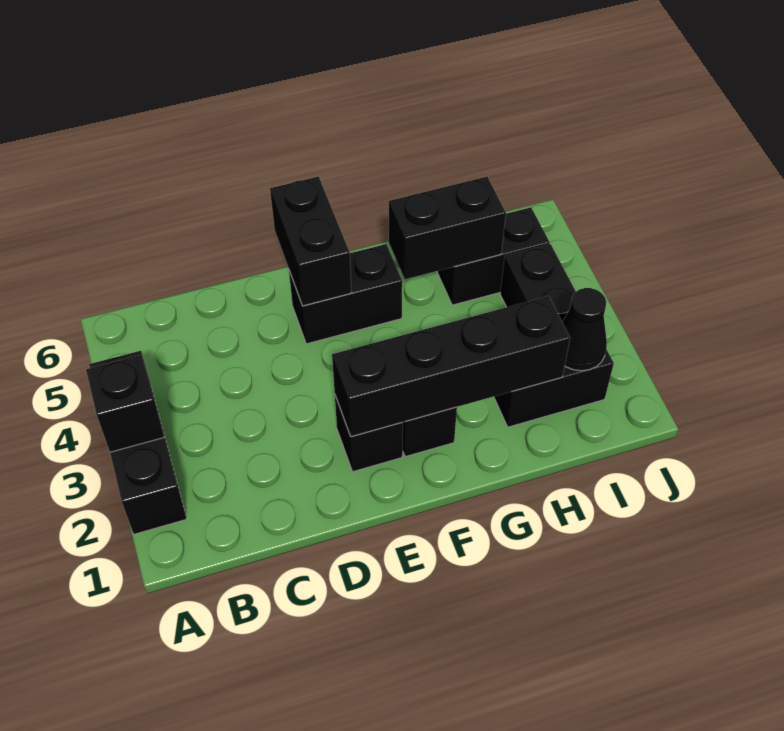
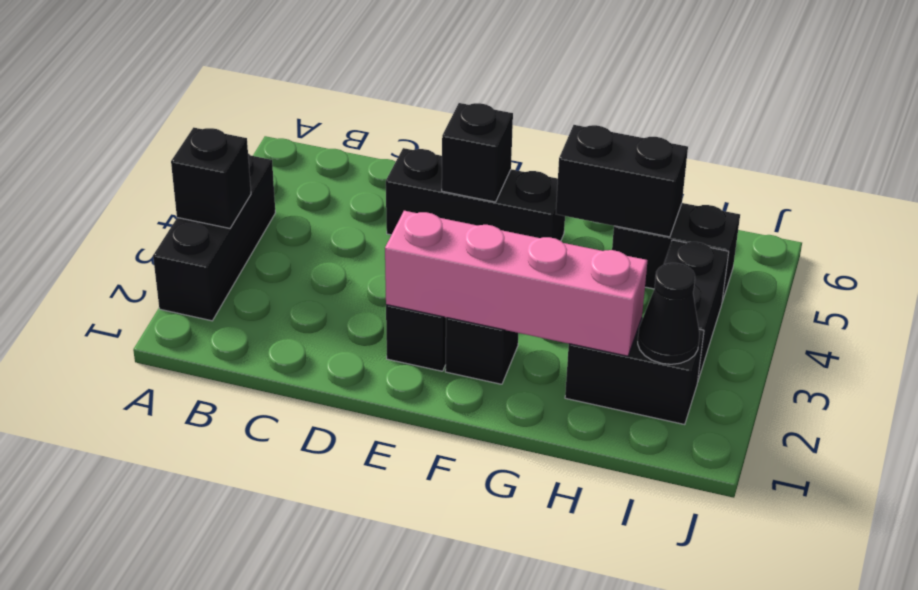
black 1x4 brick [332,296,570,437] -> pink 1x4 brick [385,211,648,356]
black 1x2 brick [289,244,402,344] -> black 1x3 brick [386,148,565,241]
black 1x2 brick [270,176,351,306] -> black 1x1 brick [442,103,513,202]

